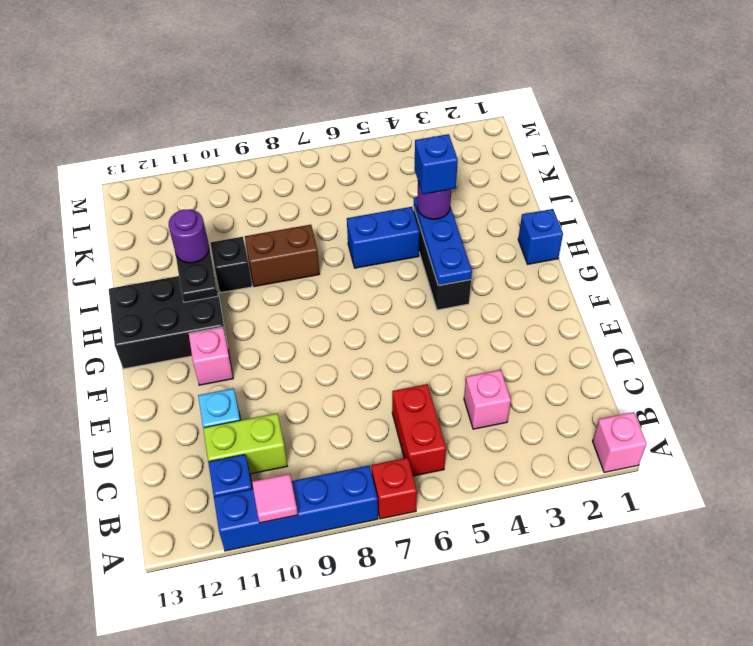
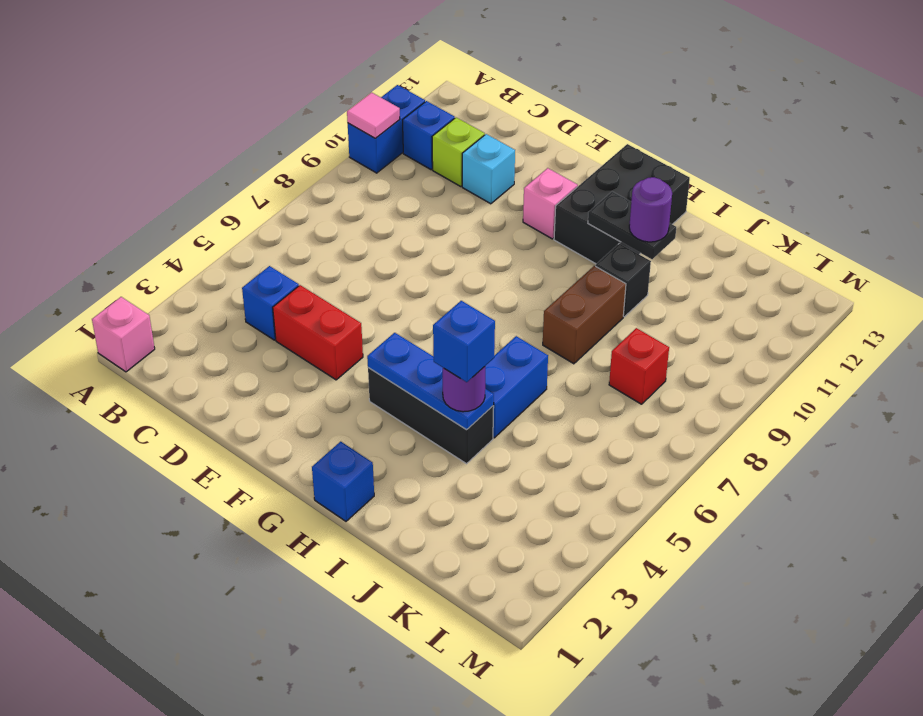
red 1x1 brick [371,458,417,519] -> red 1x1 brick moved to [609,328,669,404]
blue 1x4 brick [214,466,378,551] -> blue 1x2 brick [348,85,425,173]
red 1x2 brick [392,384,446,476] -> red 1x2 brick moved to [273,285,363,380]
pink 1x1 brick [464,370,511,429] -> blue 1x1 brick [242,266,299,340]
lime 1x2 brick [203,413,287,474] -> lime 1x1 brick [432,118,485,187]

